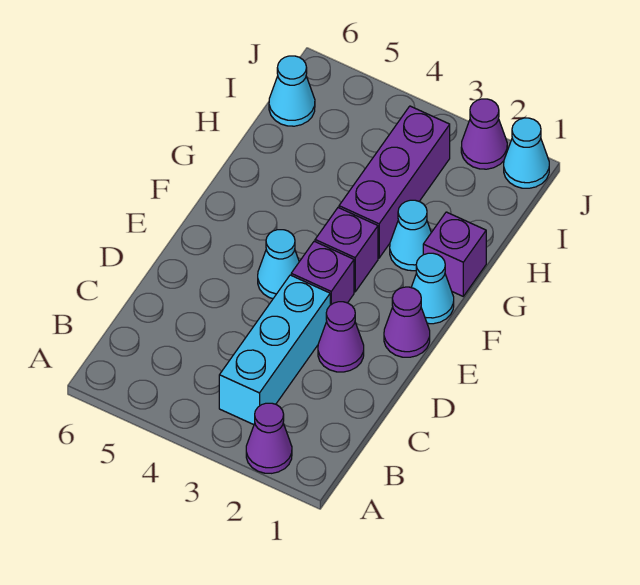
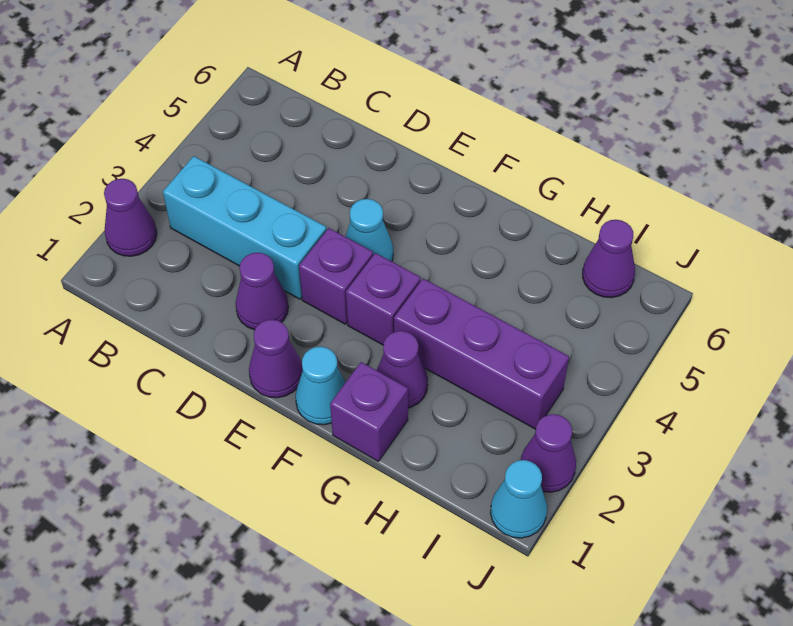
cyan 1x1 cone [390,200,431,271] -> purple 1x1 cone [377,331,428,408]
cyan 1x1 cone [269,56,315,126] -> purple 1x1 cone [583,220,635,298]

